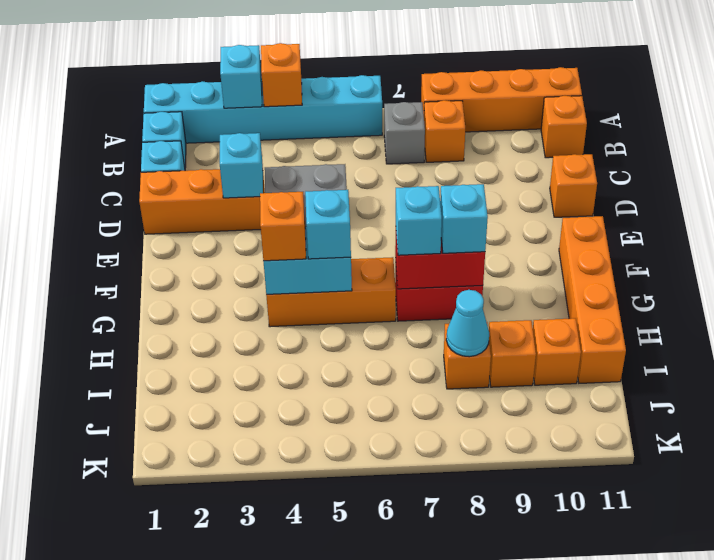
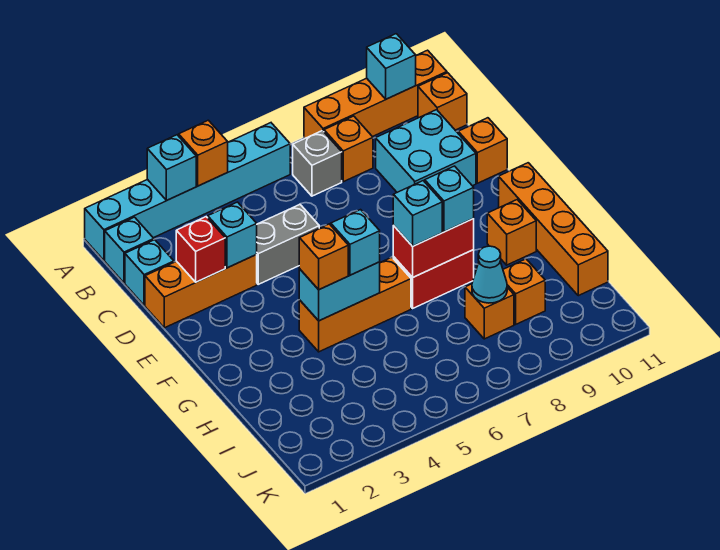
none -> cyan 1x1 brick [367,34,416,99]
none -> cyan 2x2 brick [376,110,476,192]
none -> red 1x1 brick [176,217,225,282]
orange 1x1 brick [533,318,581,385] -> orange 1x1 brick moved to [487,200,536,265]

